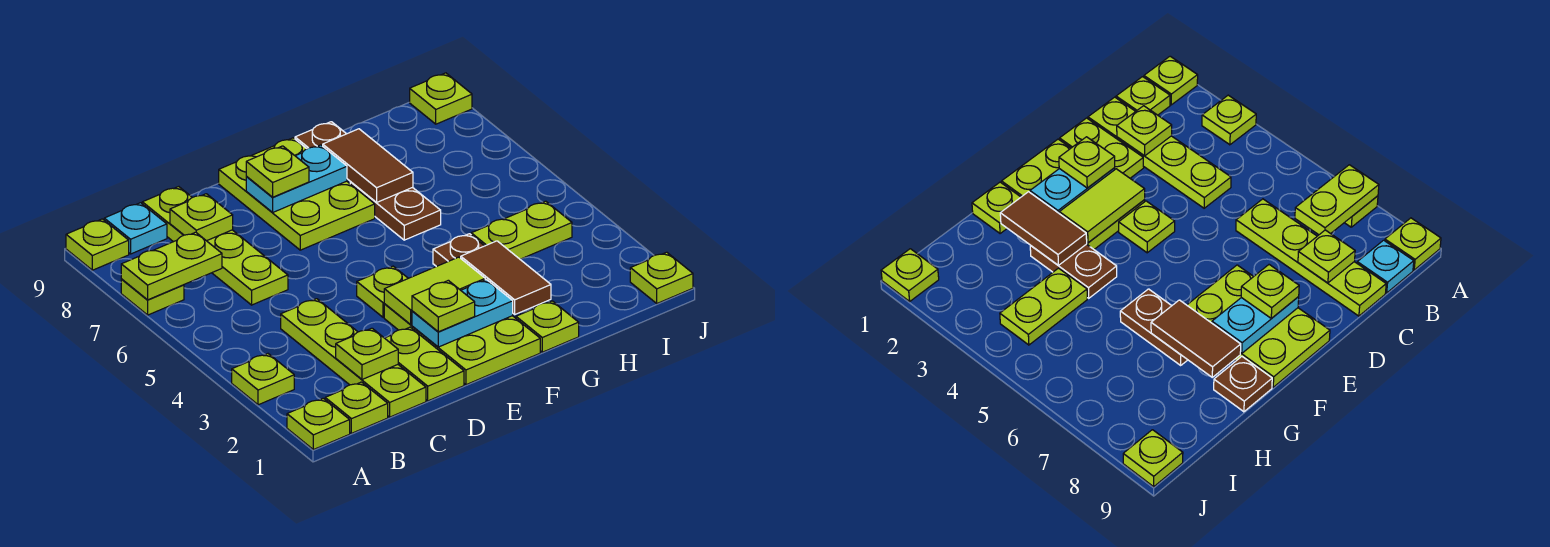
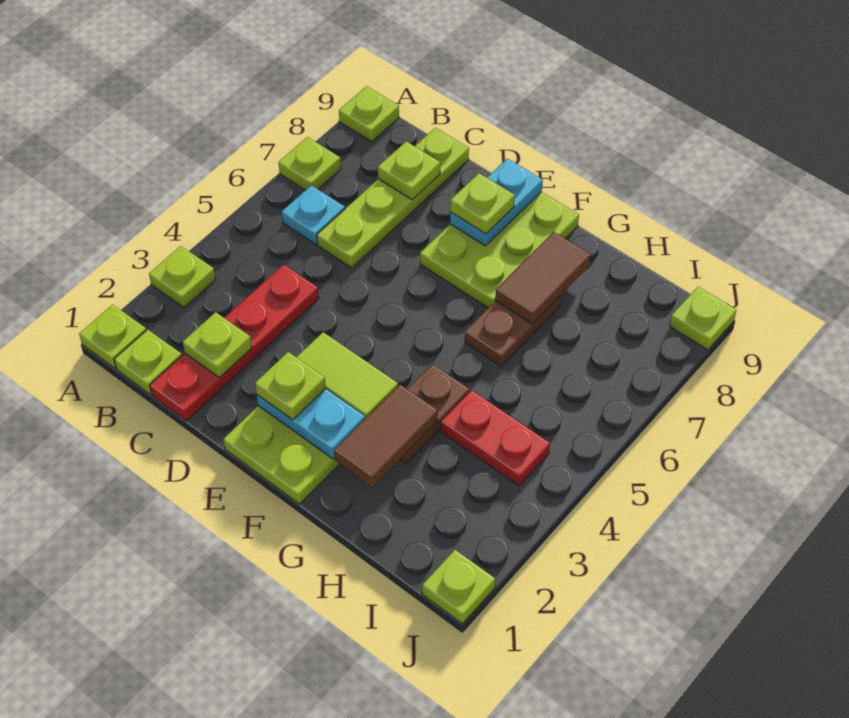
lime 1x2 plate [121,232,222,300] -> none
cyan 1x1 plate [104,203,167,254] -> cyan 1x1 plate moved to [282,185,345,245]
lime 1x4 plate [281,299,426,417] -> red 1x4 plate [150,265,319,421]
lime 1x2 plate [385,327,464,401] -> none
lime 1x1 plate [357,266,408,317] -> none
cyan 1x2 plate [246,145,347,213] -> cyan 1x2 plate turned to [450,159,543,246]
lime 1x1 plate [516,301,579,352] -> none
brown 1x1 plate [295,122,346,149] -> none
lime 1x2 plate [471,201,572,259] -> red 1x2 plate [441,390,550,486]

